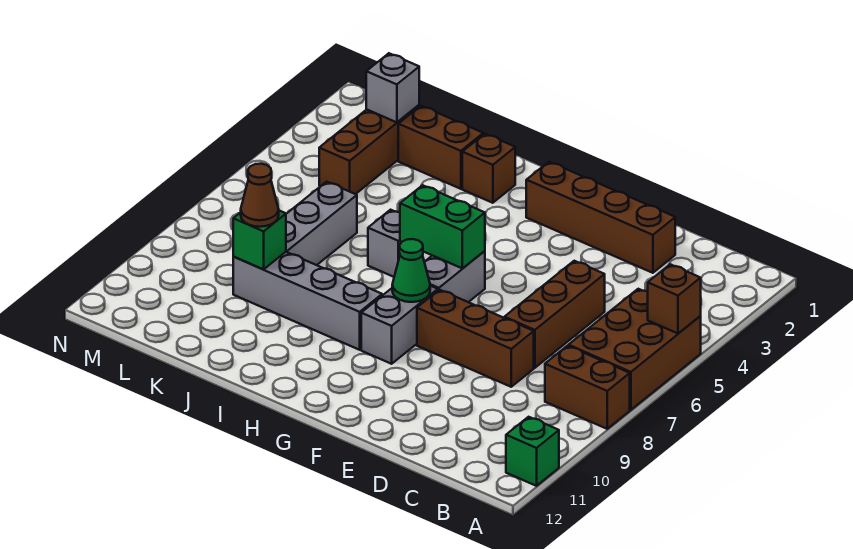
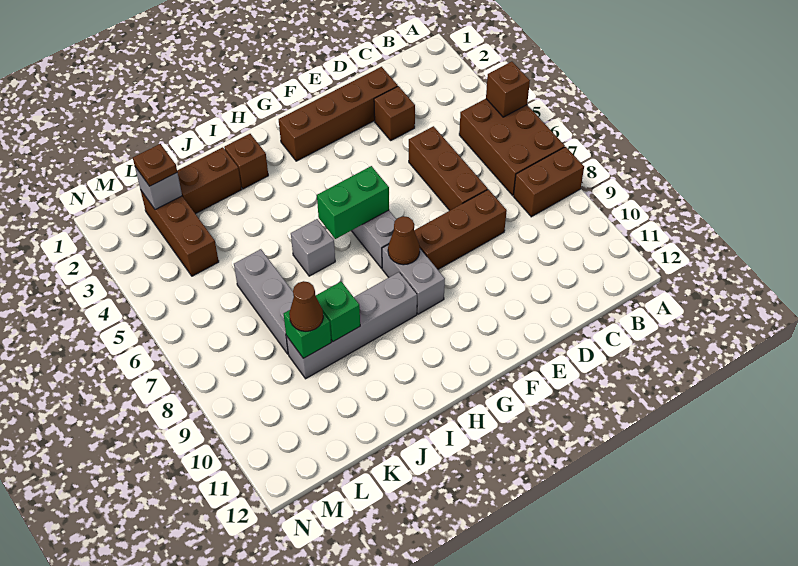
green 1x1 brick [506,417,559,486] -> green 1x1 brick moved to [316,282,360,342]
none -> brown 1x1 brick [374,86,415,140]
green 1x1 cone [392,239,430,302] -> brown 1x1 cone [388,216,420,265]
none -> brown 1x1 plate [133,144,177,186]

